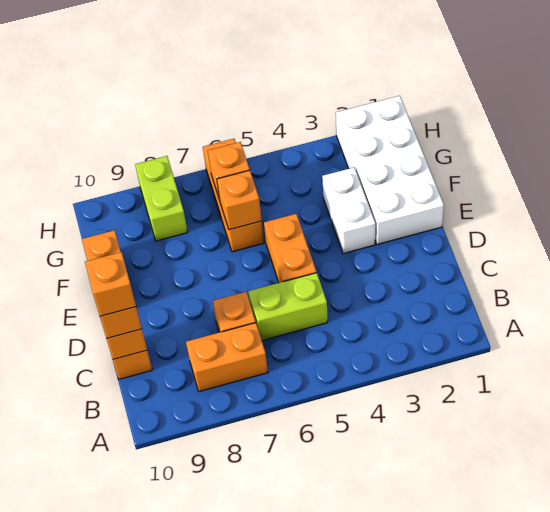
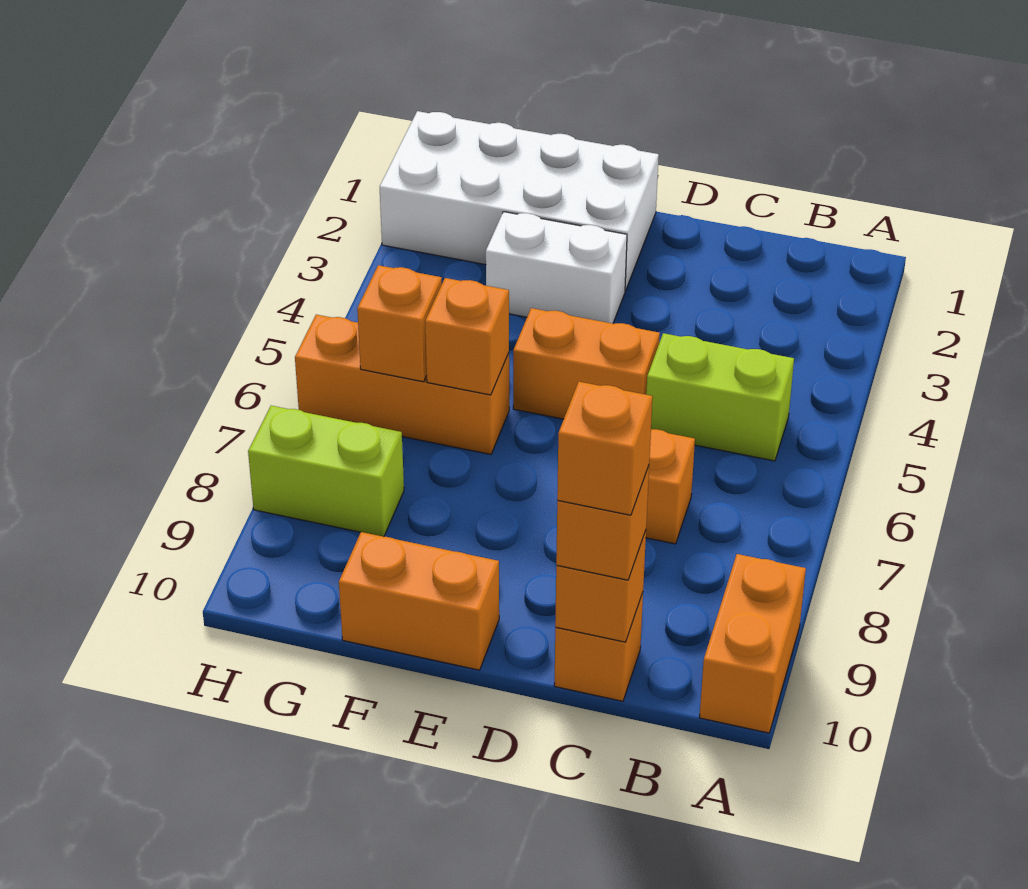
orange 1x2 brick [186,323,268,392] -> orange 1x2 brick moved to [699,554,806,733]
lime 1x2 brick [248,273,328,340] -> lime 1x2 brick turned to [646,333,794,461]

